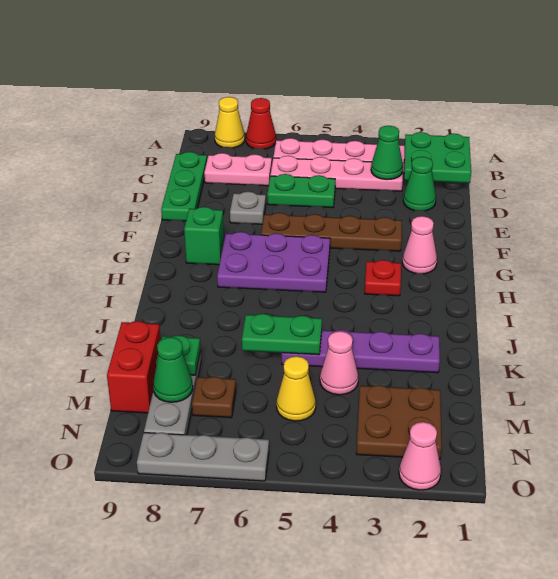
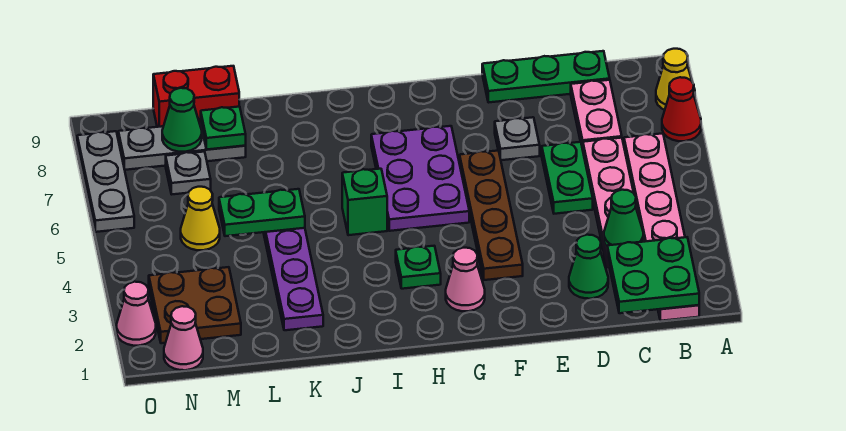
green 1x1 brick [184,207,224,265] -> green 1x1 brick moved to [342,169,387,235]
red 1x1 plate [365,260,401,296] -> green 1x1 plate [396,246,441,289]
green 1x2 plate [242,314,322,355] -> green 1x2 plate turned to [219,189,305,236]
pink 1x1 cone [320,331,358,395] -> pink 1x1 cone moved to [164,306,203,370]
brown 1x1 plate [192,377,236,418] -> grey 1x1 plate [166,152,211,194]

